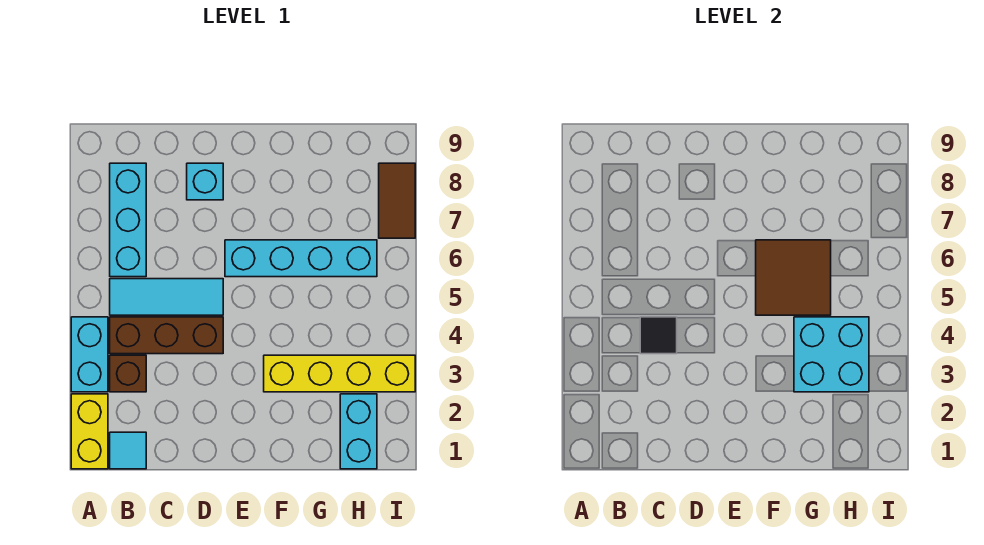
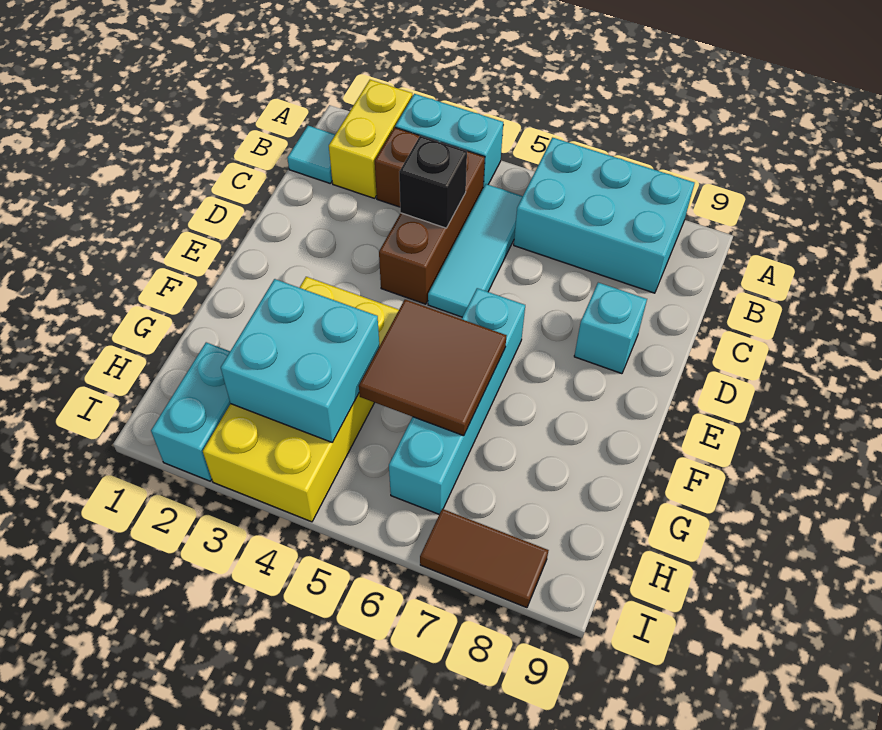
yellow 1x2 brick [71,394,108,469] -> yellow 1x2 brick turned to [329,80,412,198]
cyan 1x3 brick [110,163,146,277] -> cyan 2x3 brick [514,138,694,293]
black 1x1 tile [640,317,677,354] -> black 1x1 brick [399,136,467,228]
yellow 1x4 brick [264,355,415,392] -> yellow 2x4 brick [203,277,399,522]
cyan 1x2 brick [340,394,377,469] -> cyan 1x2 brick turned to [151,342,230,481]

